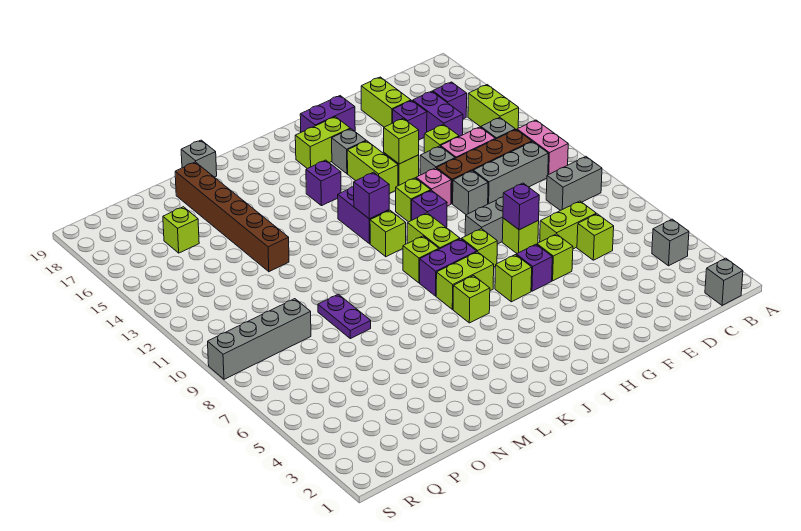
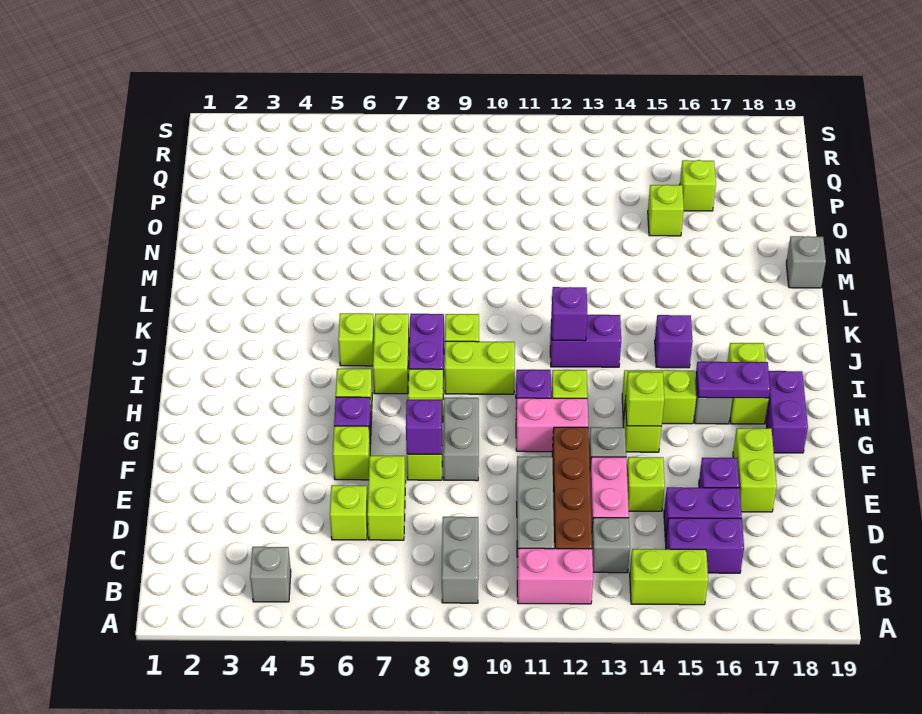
grey 1x1 brick [705,258,743,305] -> none
purple 1x1 brick [433,82,467,119] -> purple 1x2 brick [665,518,744,573]
lime 1x2 brick [361,77,411,127] -> lime 1x2 brick turned to [733,428,777,512]
grey 1x1 brick [453,171,488,215] -> none
pink 1x1 brick [416,168,451,206] -> pink 1x2 brick [516,398,588,452]
lime 1x1 brick [370,210,406,257] -> lime 1x1 brick moved to [648,185,684,236]
purple 1x2 plate [318,294,371,339] -> purple 1x2 plate moved to [696,362,770,398]
brown 1x6 brick [175,162,289,272] -> none
grey 1x4 brick [208,299,311,379] -> none

